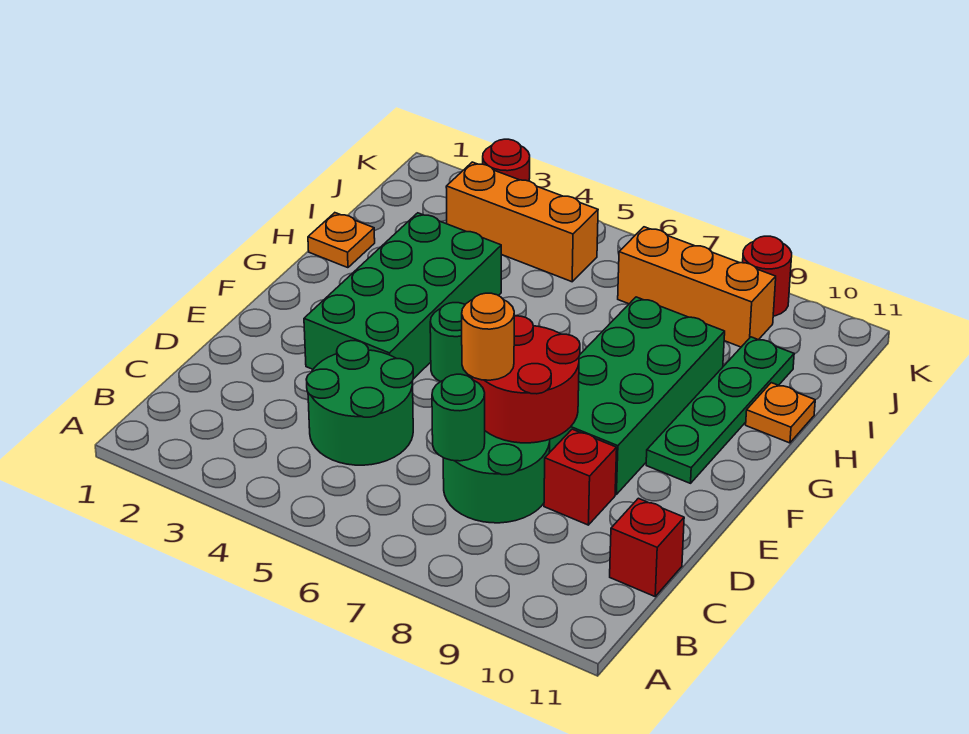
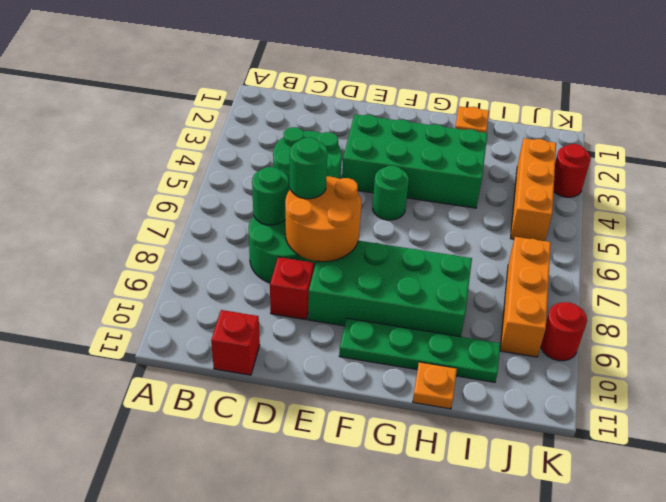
red 2x2 round brick [472,316,580,443] -> orange 2x2 round brick [285,176,361,262]
orange 1x1 round brick [462,293,514,380] -> green 1x1 round brick [290,138,327,199]

